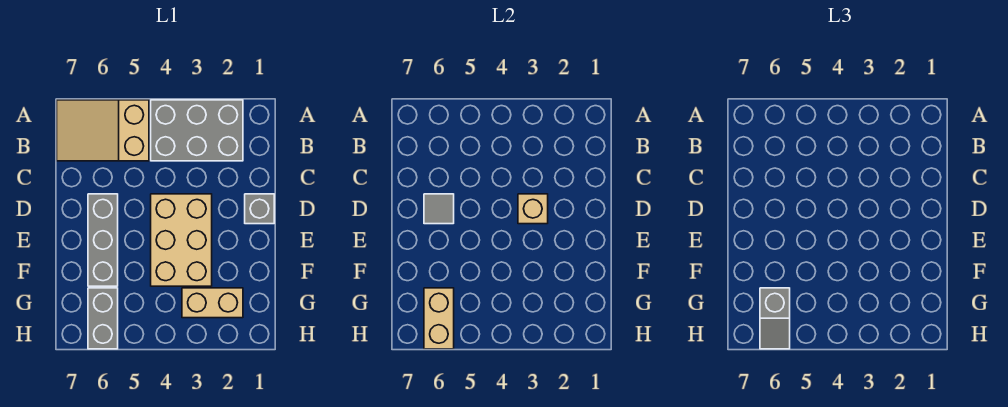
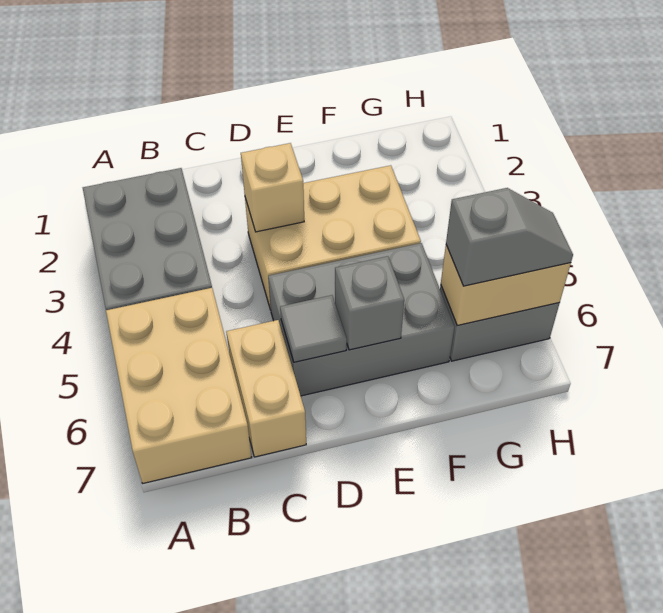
tan 2x3 slope [57,100,149,161] -> tan 2x3 brick [106,288,252,483]
grey 1x1 brick [245,194,274,224] -> grey 1x1 brick moved to [335,256,404,350]
grey 1x3 brick [88,194,118,286] -> grey 2x3 brick [268,243,454,396]
tan 1x2 brick [182,288,243,318] -> tan 1x2 brick moved to [226,320,306,457]

